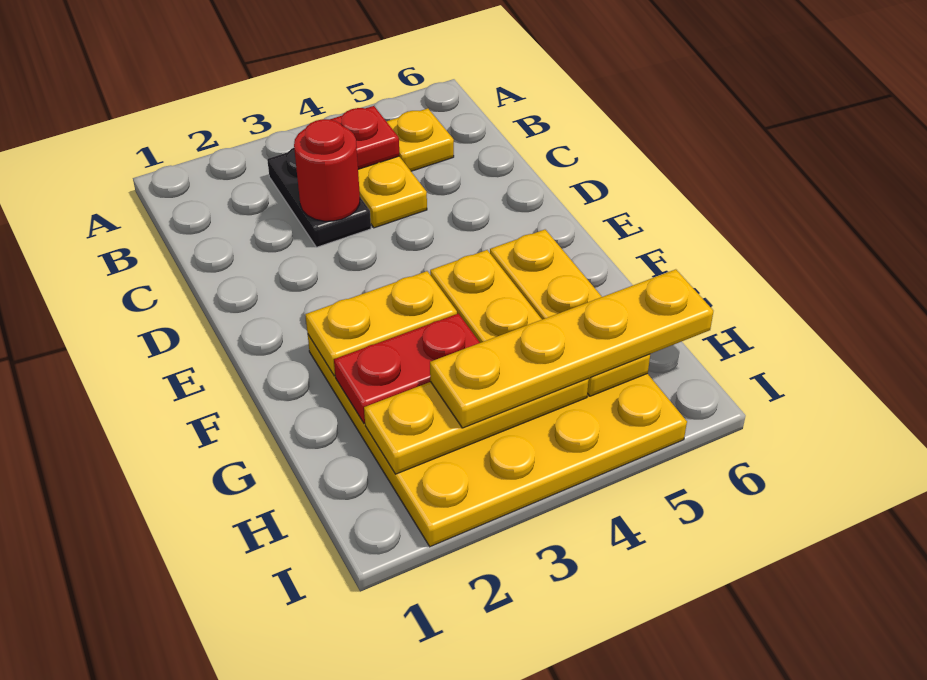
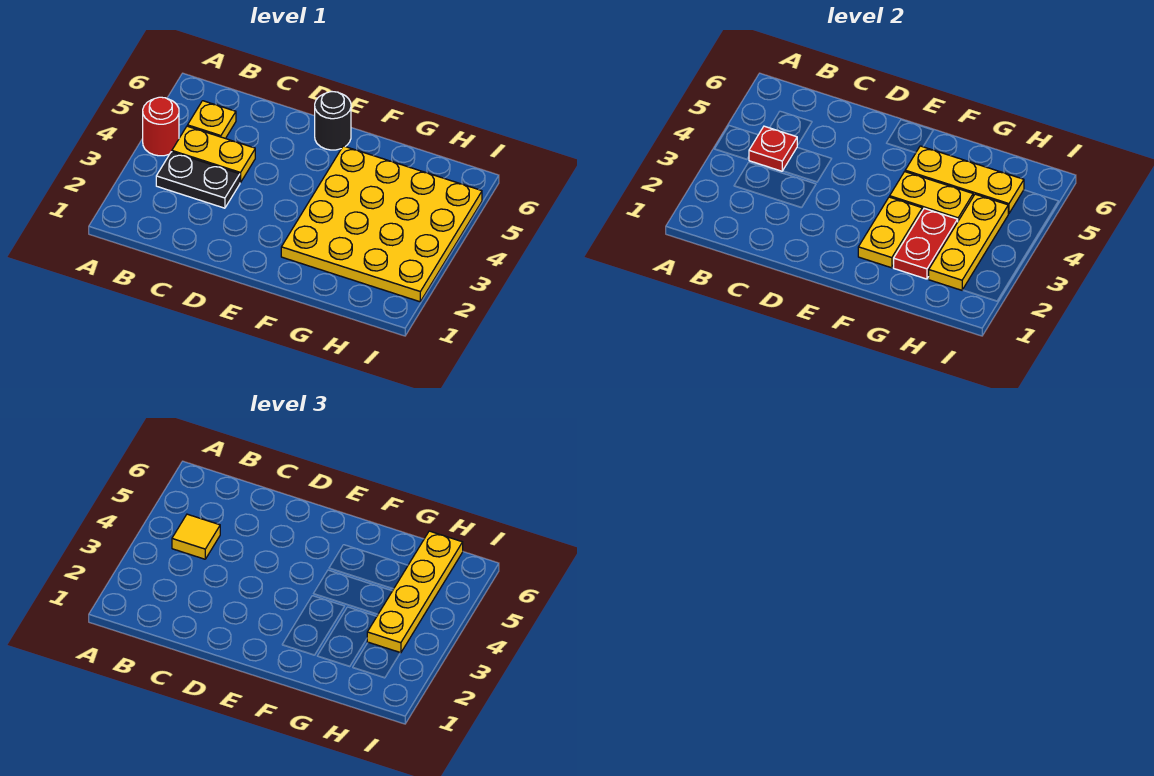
none -> yellow 1x1 tile [172,514,220,559]
red 1x1 round brick [294,119,360,221] -> red 1x1 round brick moved to [143,97,179,156]
none -> black 1x1 round brick [315,92,351,150]

